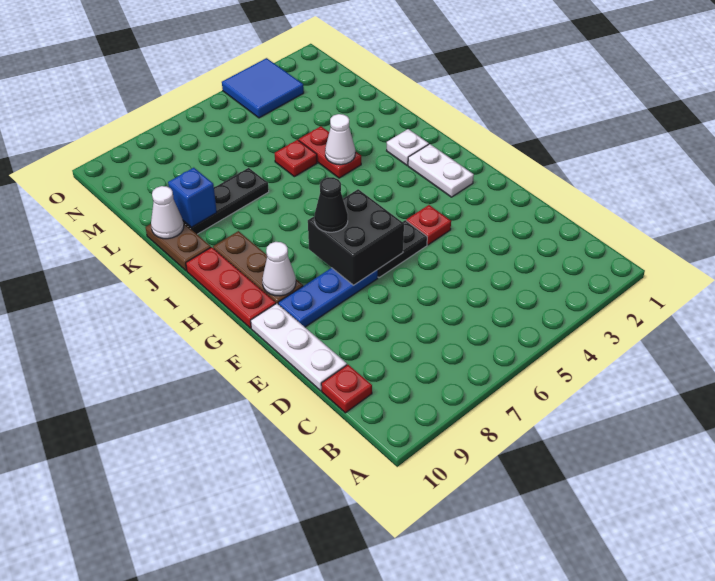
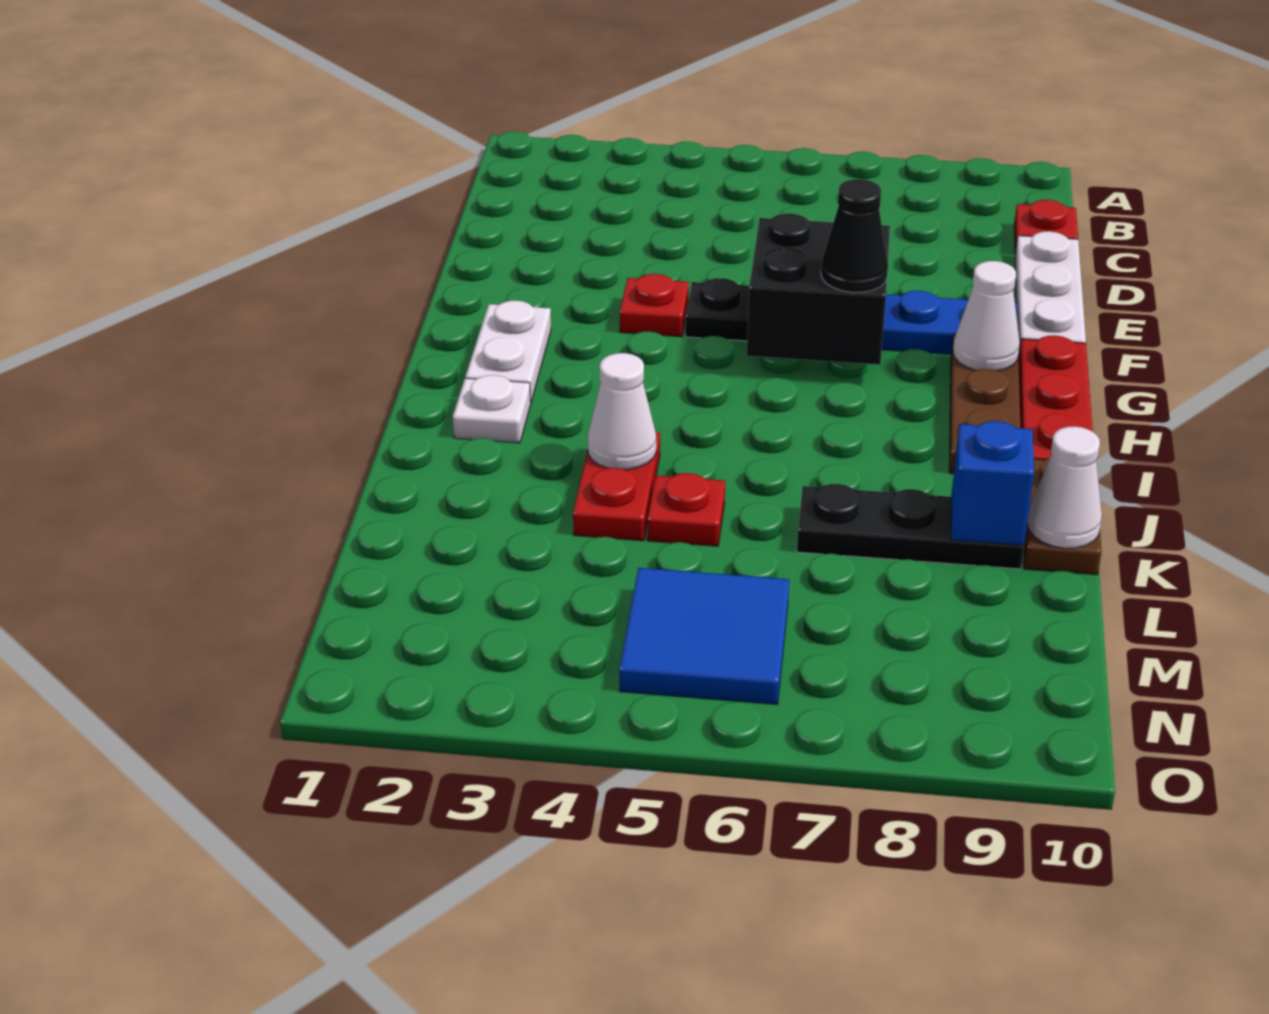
blue 2x2 tile [222,58,304,118] -> blue 2x2 tile moved to [619,568,789,705]

